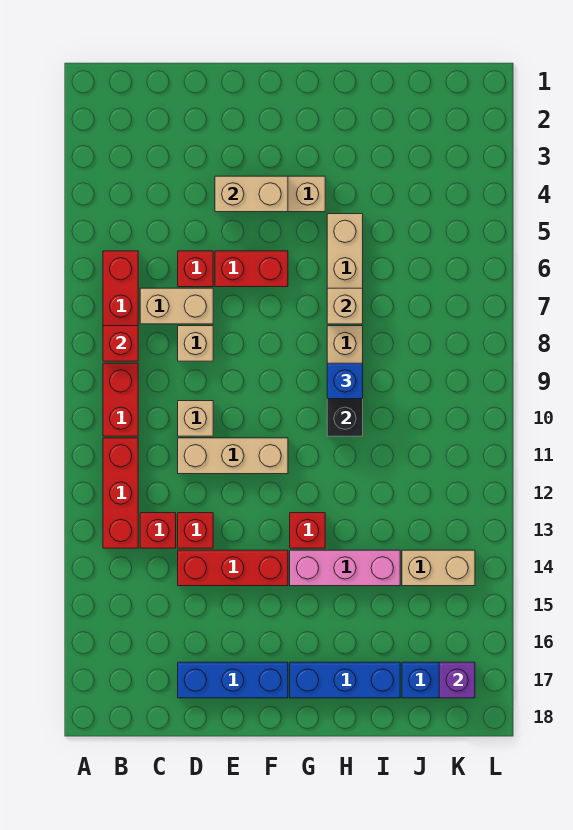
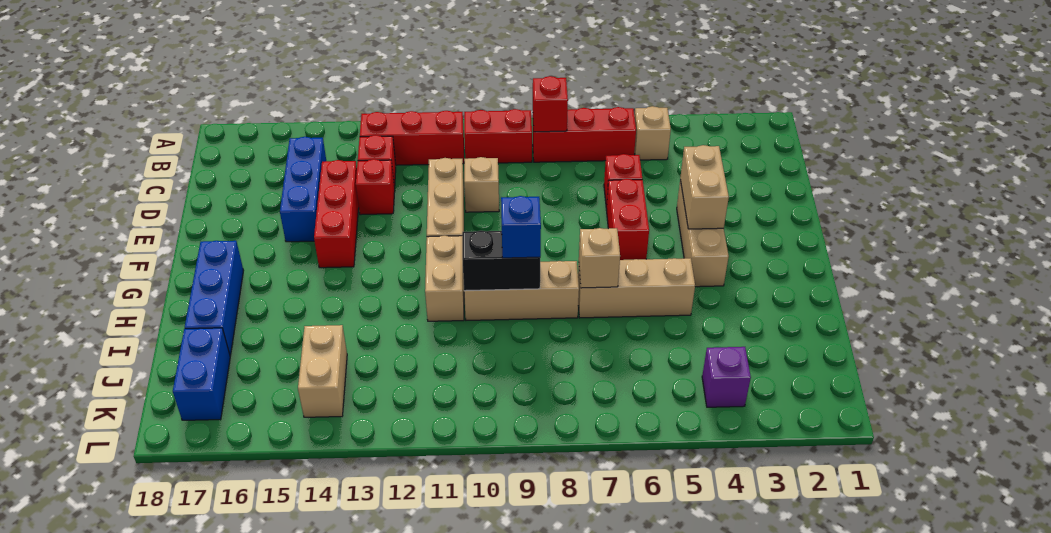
tan 1x2 brick [140,288,213,324] -> tan 1x2 brick moved to [425,236,464,321]
tan 1x1 brick [178,326,213,361] -> tan 1x1 brick moved to [634,106,671,160]
blue 1x3 brick [178,662,288,698] -> blue 1x3 brick moved to [280,137,326,242]
red 1x1 brick [290,513,325,548] -> none
pink 1x3 brick [290,550,400,586] -> none
purple 1x1 brick [439,662,475,698] -> purple 1x1 brick moved to [702,347,751,407]

